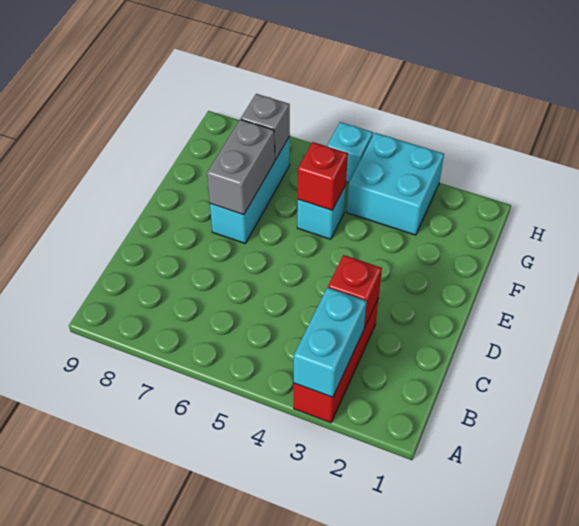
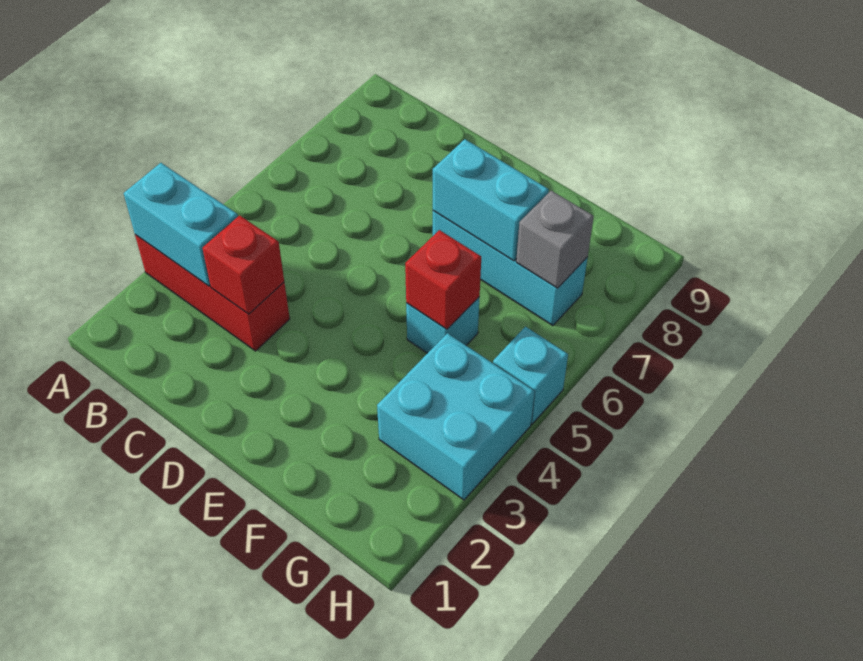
grey 1x2 brick [207,119,275,215] -> cyan 1x2 brick [433,139,549,261]

